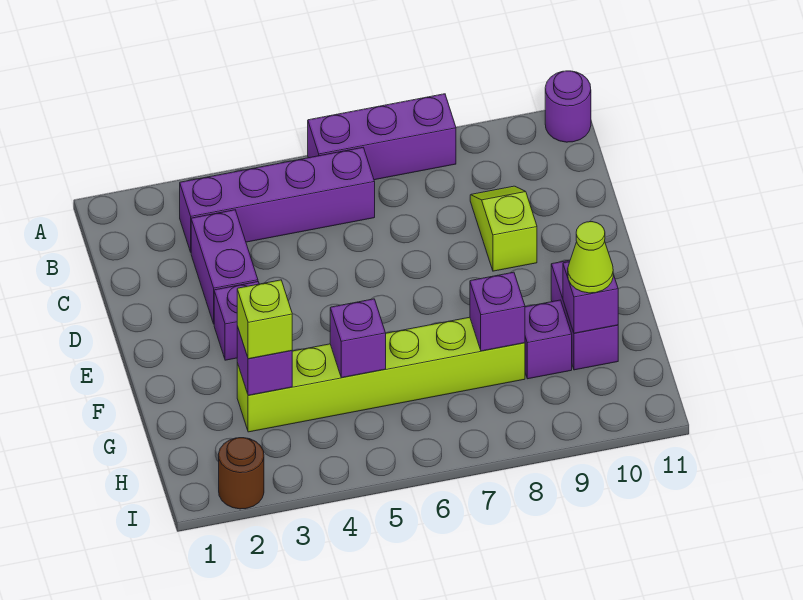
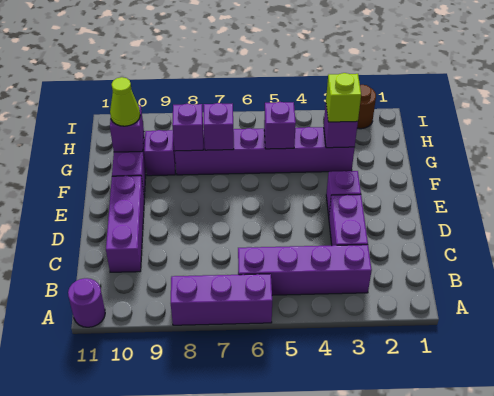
lime 1x2 slope [470,186,537,271] -> none
none -> purple 1x3 brick [106,176,144,272]
lime 1x6 brick [237,317,525,432] -> purple 1x6 brick [175,127,355,175]
none -> purple 1x1 brick [204,103,234,150]

